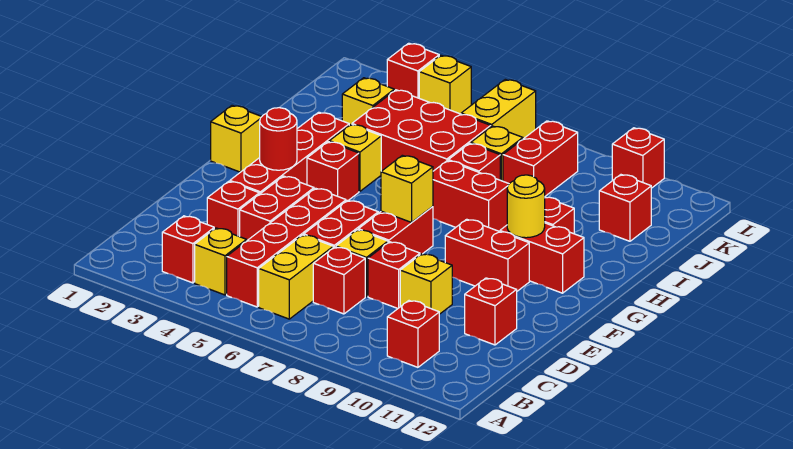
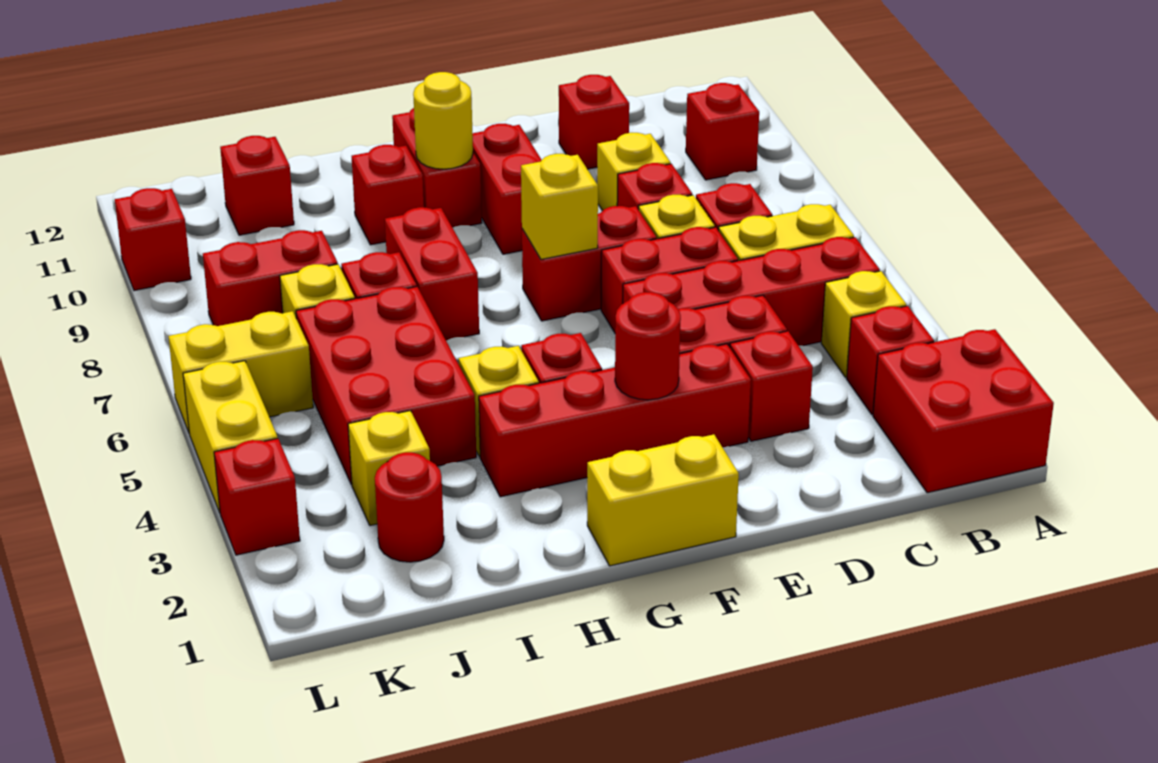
none -> red 2x2 brick [873,329,1054,493]
yellow 1x1 brick [211,105,262,172] -> yellow 1x2 brick [587,434,739,566]
none -> red 1x1 round brick [375,452,444,562]
yellow 1x1 brick [419,55,471,114] -> yellow 1x2 brick [183,361,278,513]

